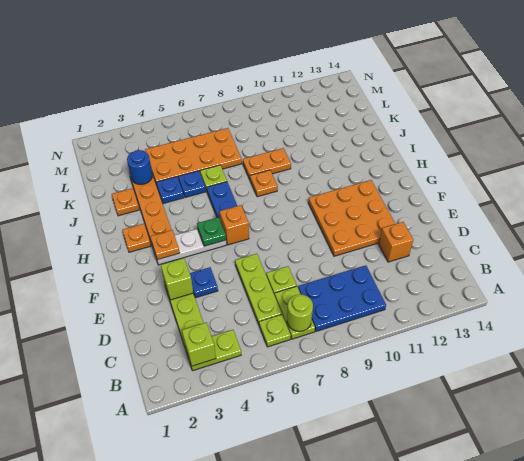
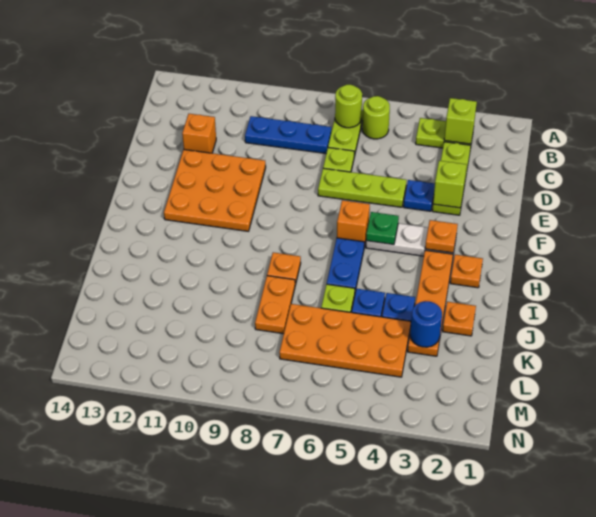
lime 1x1 plate [259,315,291,347] -> lime 1x1 round brick [362,96,390,139]
blue 2x3 plate [298,265,386,331] -> blue 1x3 plate [245,116,331,154]
lime 1x3 plate [235,254,282,324] -> lime 1x3 plate turned to [318,168,407,207]
orange 1x2 plate [243,148,291,179] -> orange 1x2 plate turned to [255,276,295,334]

